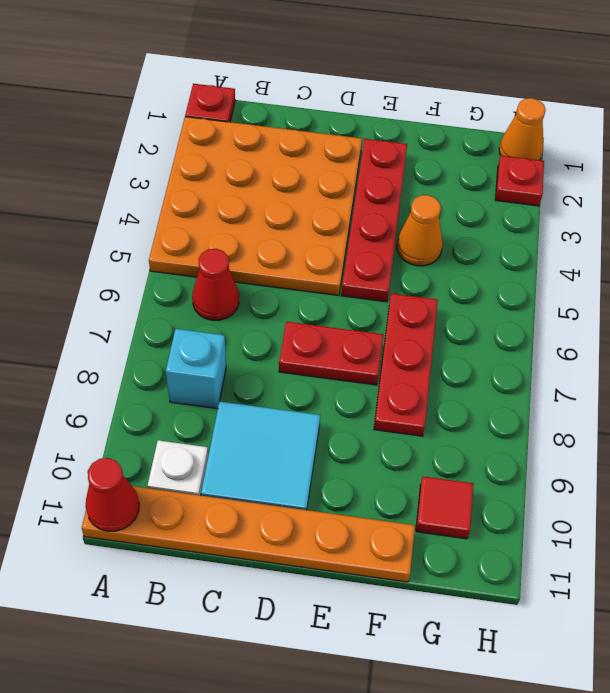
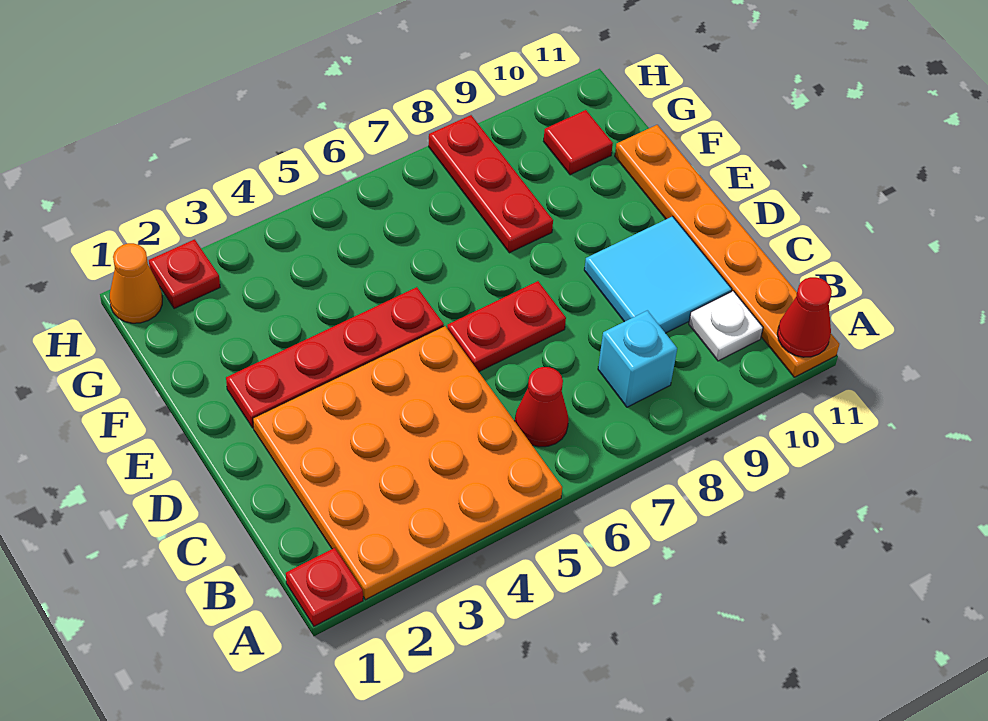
red 1x2 plate [279,322,383,385] -> red 1x2 plate turned to [447,281,566,372]
orange 1x1 cone [397,195,443,266] -> none
red 1x3 plate [374,293,438,436] -> red 1x3 plate turned to [429,115,553,253]

